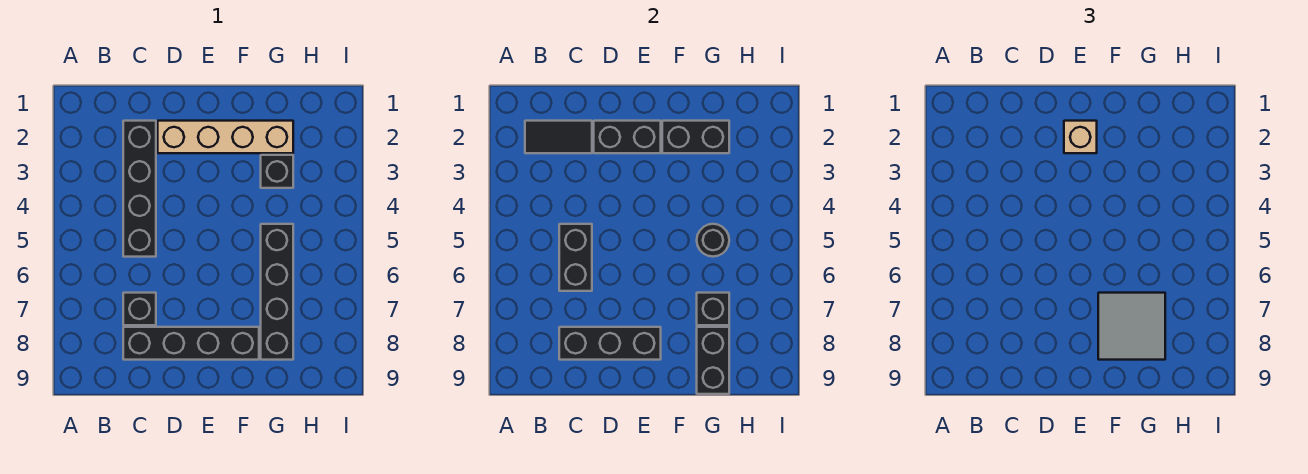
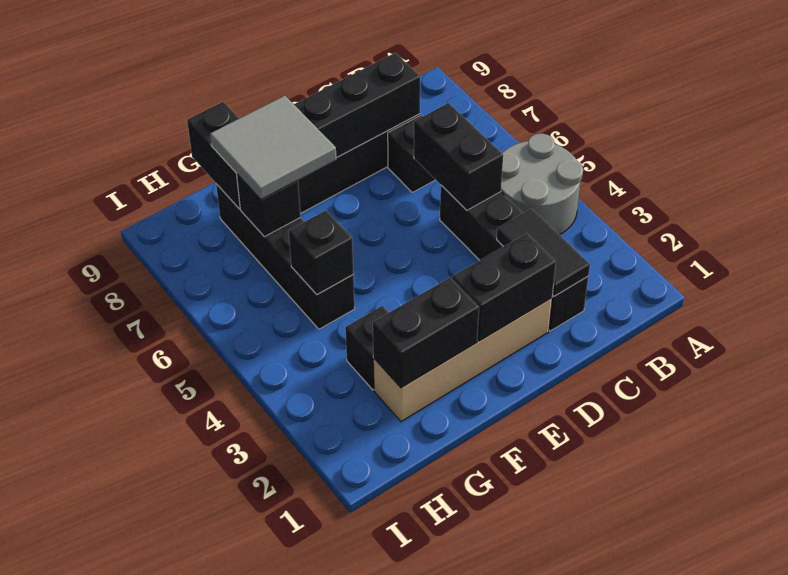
none -> grey 2x2 round brick [501,134,583,235]
black 1x2 tile [525,121,592,153] -> black 1x2 tile turned to [497,209,590,296]
tan 1x1 brick [1064,121,1097,153] -> none
black 1x1 round brick [697,224,729,257] -> black 1x1 brick [289,210,354,295]

